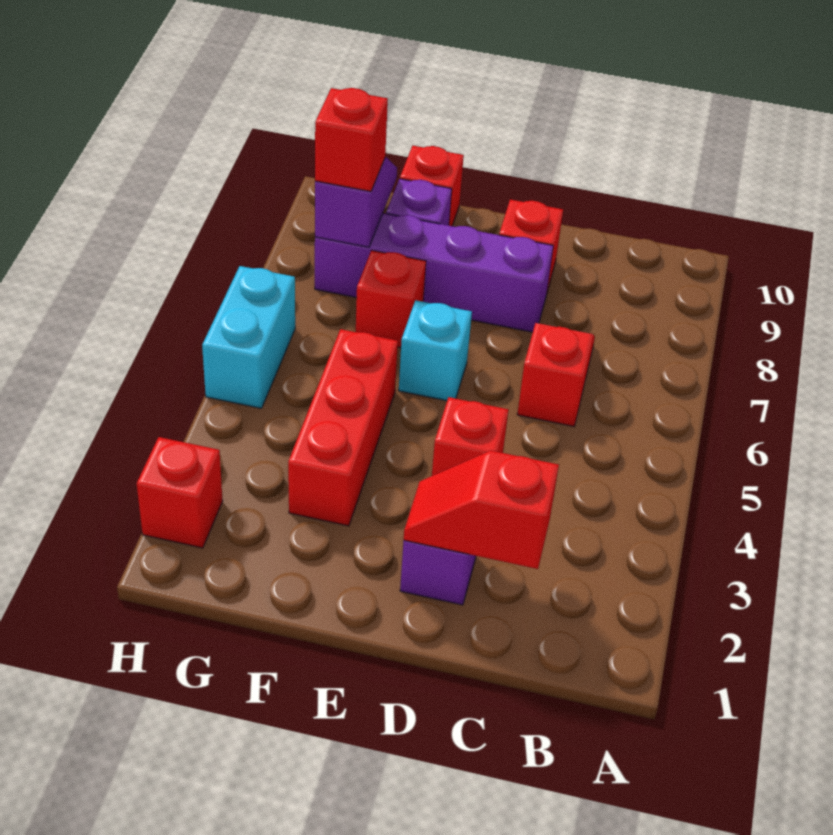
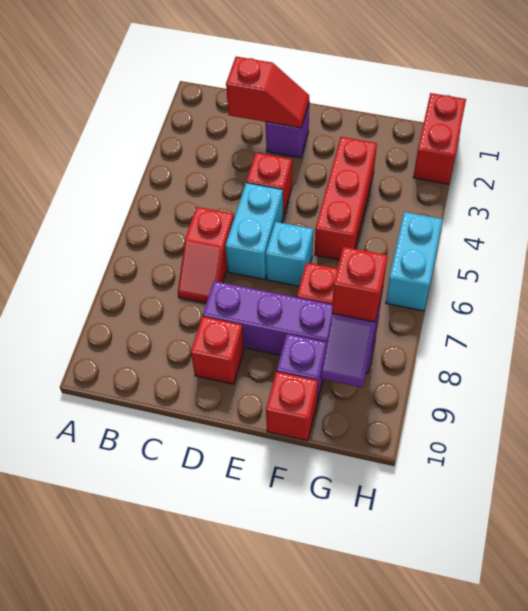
none -> cyan 1x2 brick [225,183,283,280]
red 1x1 brick [137,437,223,548] -> red 1x2 brick [413,93,466,184]

